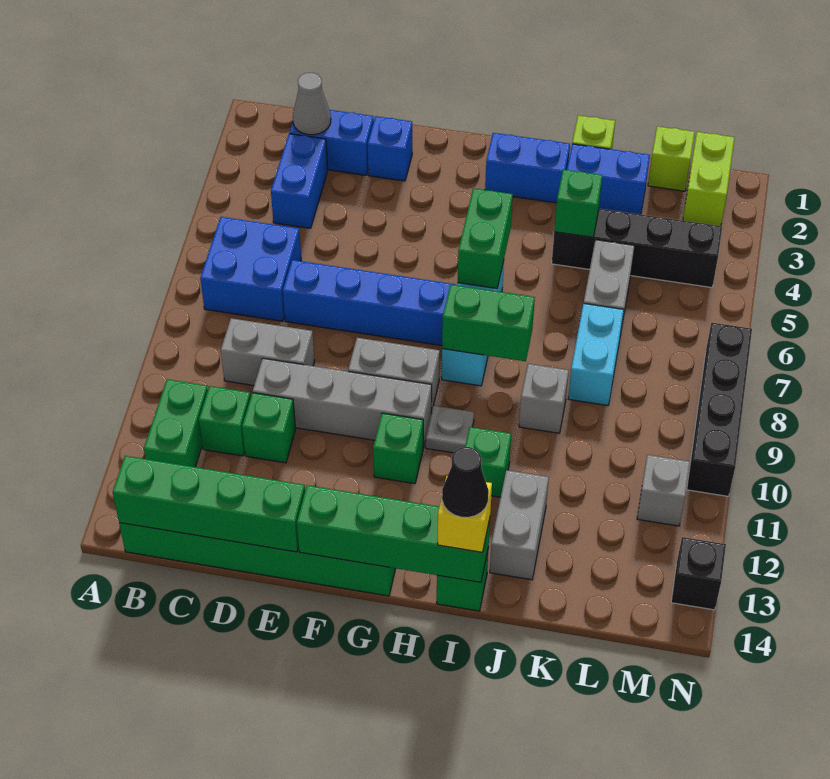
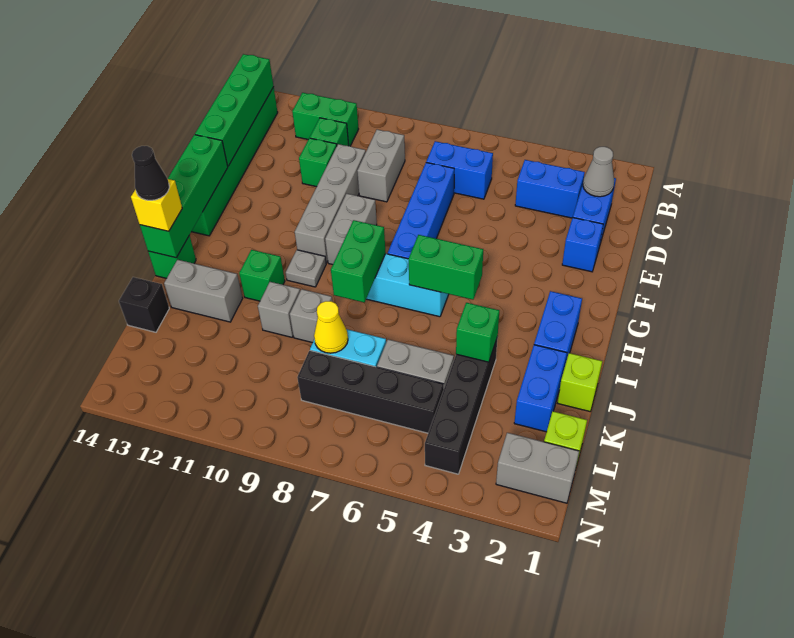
blue 2x2 brick [200,217,301,321] -> blue 1x2 brick [426,141,493,199]
green 1x1 brick [373,413,423,484] -> none
none -> yellow 1x1 cone [314,301,348,353]
lime 1x2 brick [683,132,735,226] -> grey 1x2 brick [496,433,579,503]
grey 1x1 brick [637,455,690,526] -> grey 1x1 brick moved to [258,282,300,337]
black 1x4 brick [687,323,752,496] -> black 1x4 brick moved to [297,350,444,433]
black 1x1 brick [671,537,726,610] -> black 1x1 brick moved to [119,277,169,332]

